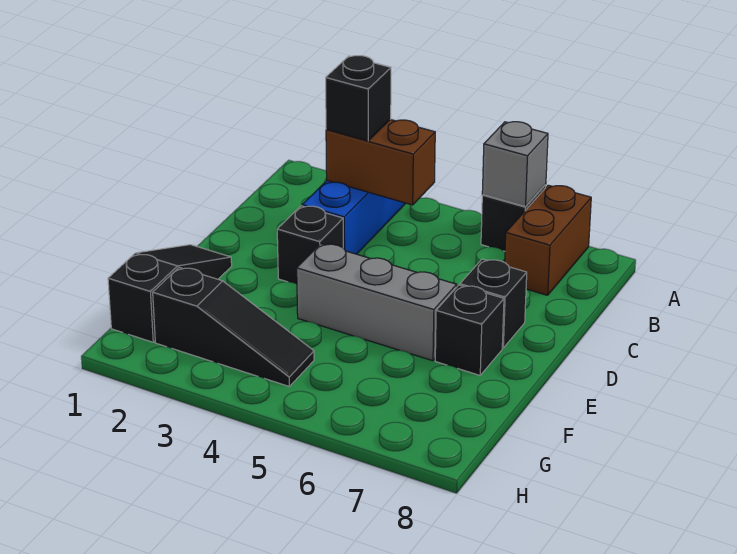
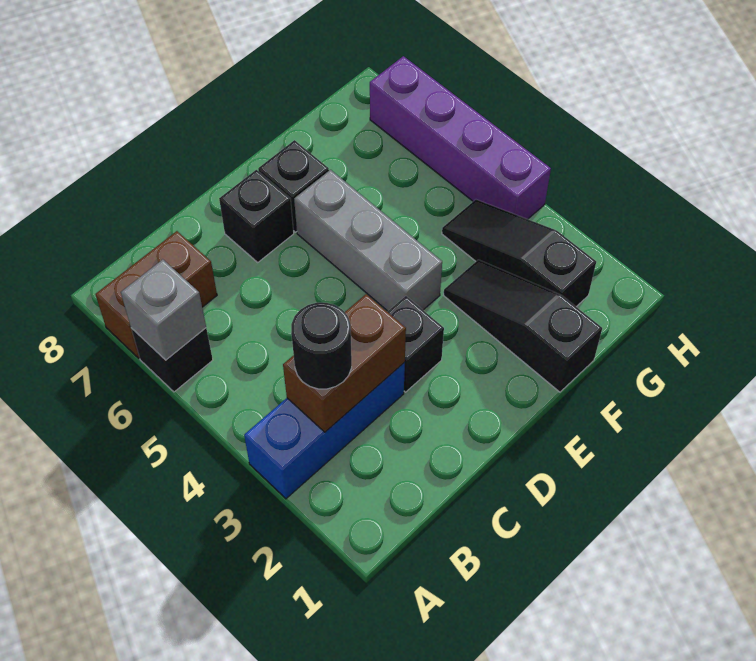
brown 1x2 brick [326,120,435,205] -> brown 1x2 brick turned to [283,294,406,432]
black 1x1 brick [326,56,391,141] -> black 1x1 round brick [291,303,352,389]
black 1x3 slope [108,245,232,342] -> black 1x3 slope turned to [444,260,602,392]
none -> purple 1x4 brick [370,56,551,219]

